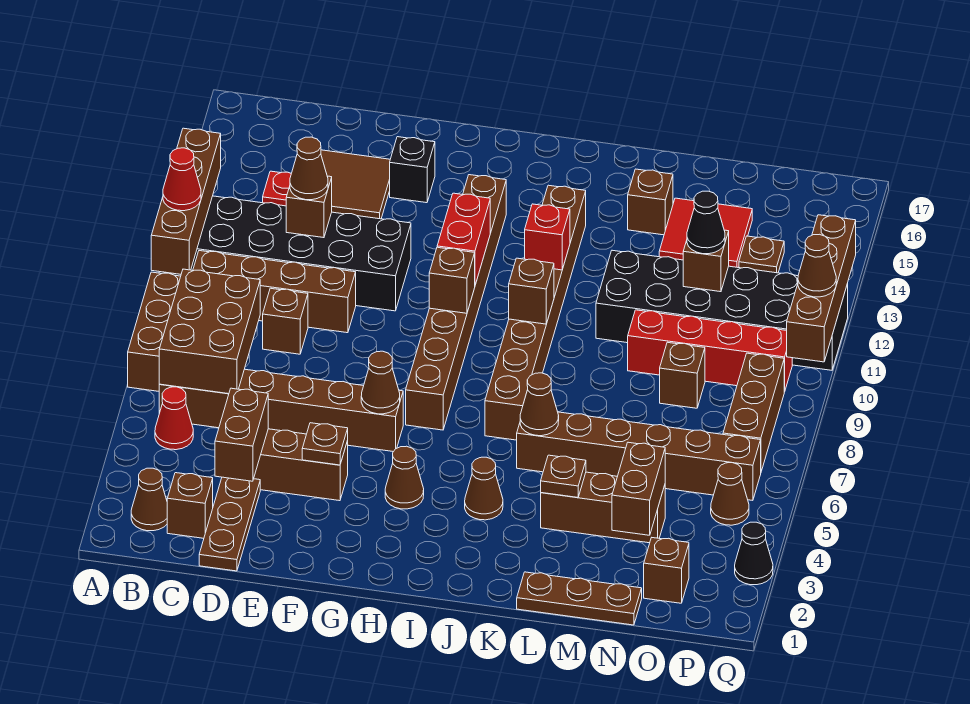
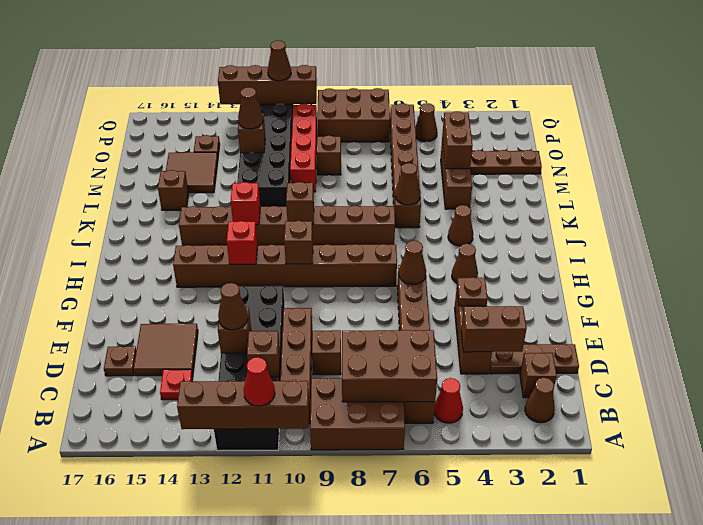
black 1x1 brick [390,137,435,203] -> none
red 1x2 brick [437,193,490,285] -> red 1x1 brick [227,221,258,264]
brown 1x3 plate [517,572,642,625] -> brown 1x3 plate turned to [470,150,542,174]
brown 1x1 plate [541,455,586,497] -> brown 1x1 plate moved to [104,346,136,376]
red 2x2 tile [659,198,752,268] -> brown 2x2 tile [166,152,218,193]
brown 1x2 brick [612,442,665,535] -> brown 1x2 brick turned to [442,111,473,169]
black 1x1 cone [687,191,725,254] -> brown 1x1 cone [238,87,263,129]
brown 1x1 brick [644,538,689,603] -> brown 1x1 brick moved to [247,331,280,377]
brown 1x3 brick [723,353,784,471] -> brown 2x3 brick [317,88,390,142]
black 1x1 cone [735,522,773,585] -> none

